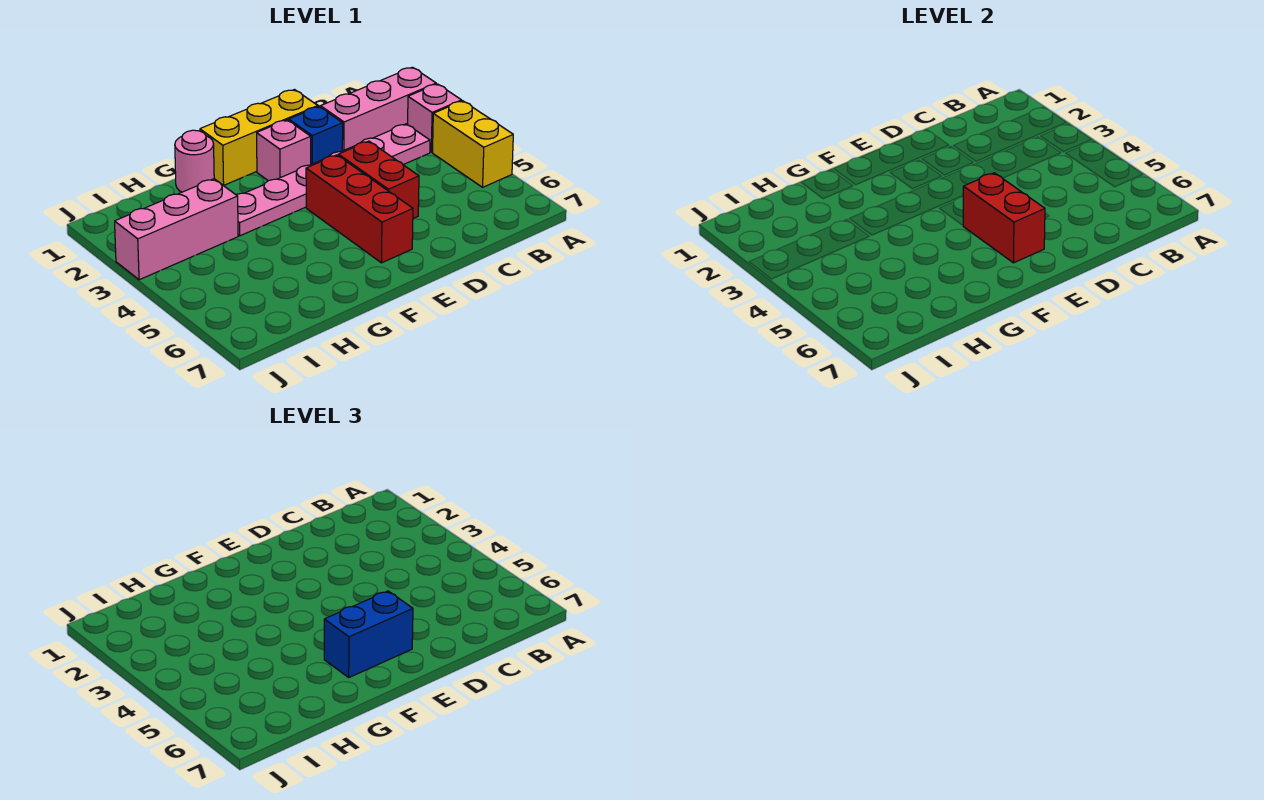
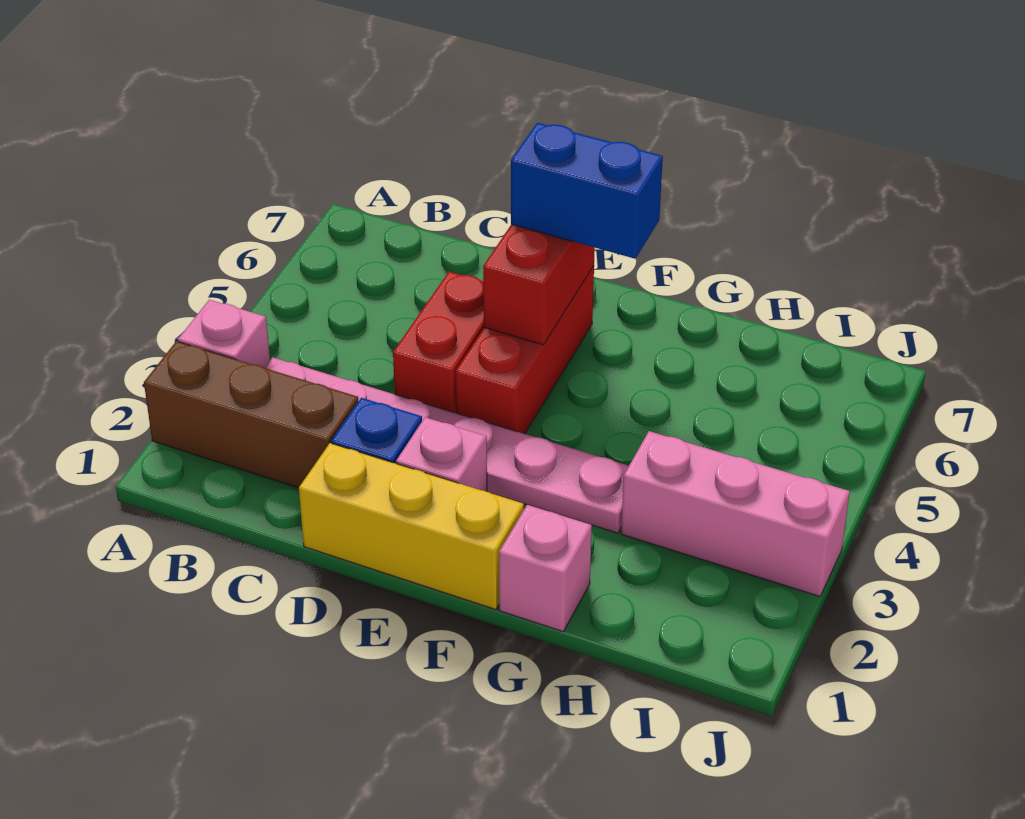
pink 1x3 brick [321,67,436,151] -> brown 1x3 brick [144,341,358,488]
yellow 1x2 brick [433,101,513,187] -> none
pink 1x1 round brick [175,130,214,192] -> pink 1x1 brick [499,505,592,631]

